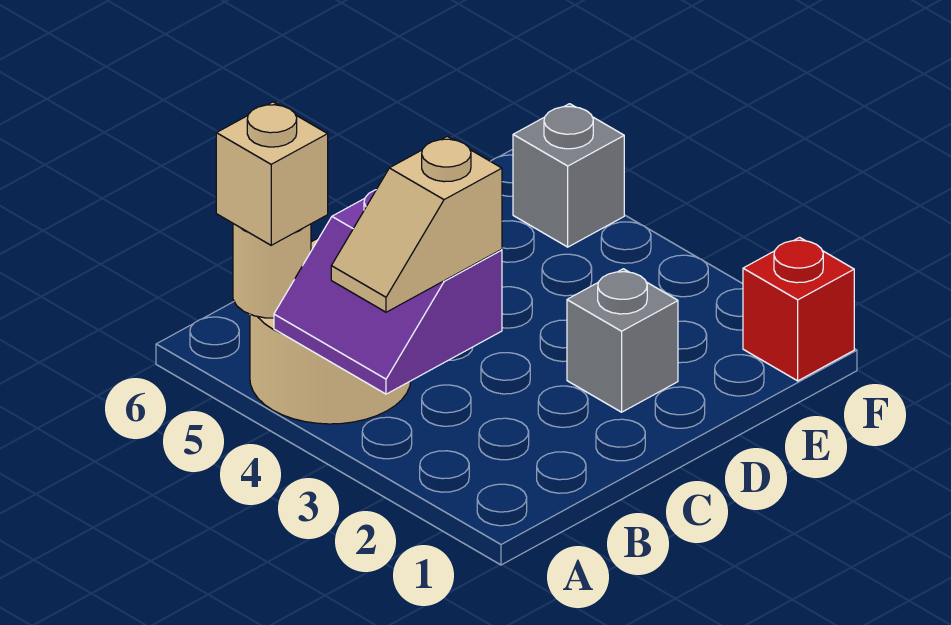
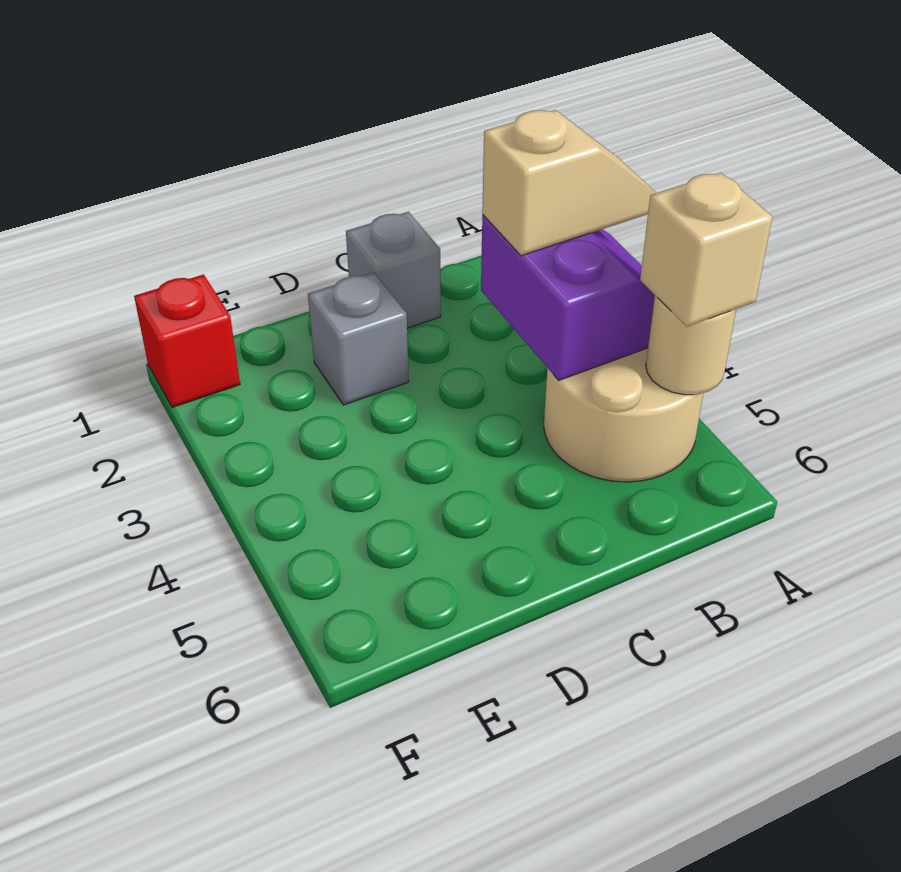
grey 1x1 brick [513,104,624,247] -> grey 1x1 brick moved to [346,212,441,328]

